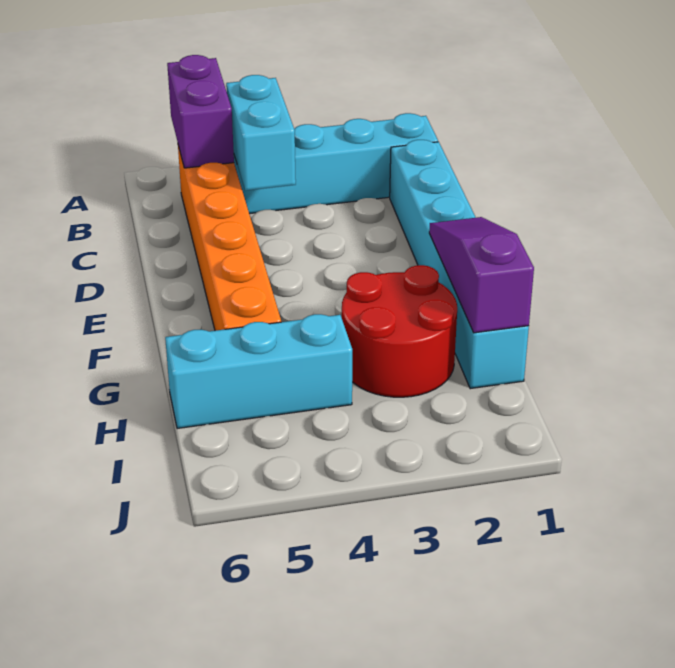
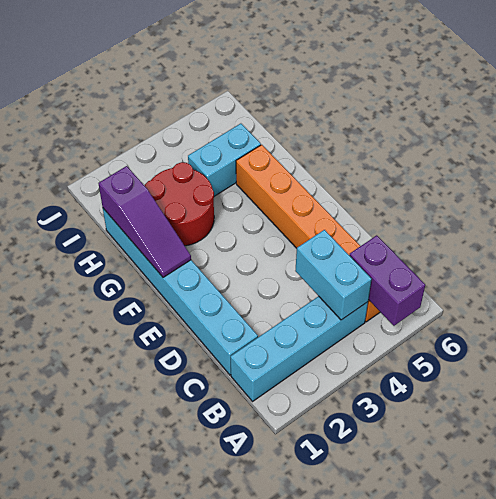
cyan 1x3 brick [165,314,352,429] -> cyan 1x2 brick [188,124,261,196]

